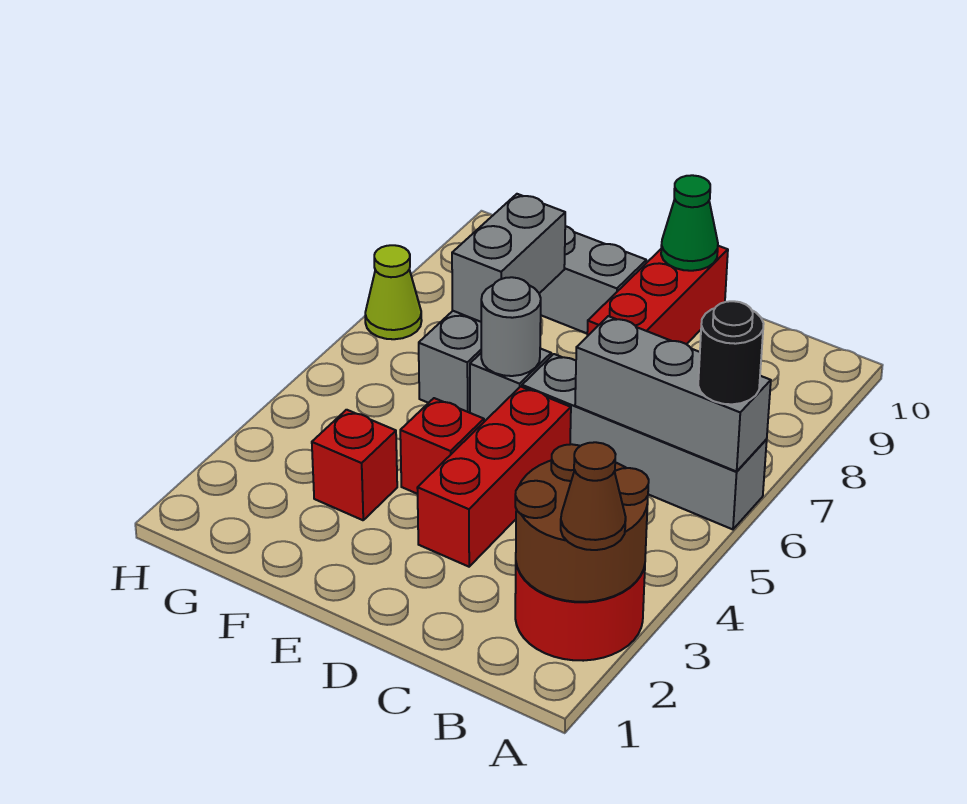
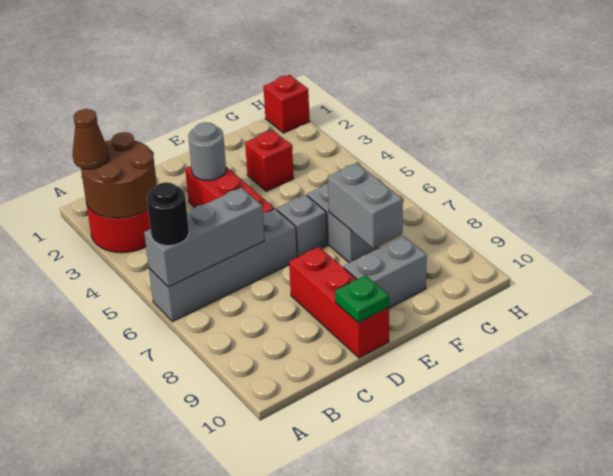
green 1x1 cone [661,175,718,271] -> green 1x1 plate [335,275,389,323]
red 1x1 brick [400,398,484,494] -> red 1x1 brick moved to [263,75,310,133]
grey 1x1 round brick [481,277,541,376] -> grey 1x1 round brick moved to [188,122,226,180]
lime 1x1 cone [365,245,422,339] -> none

